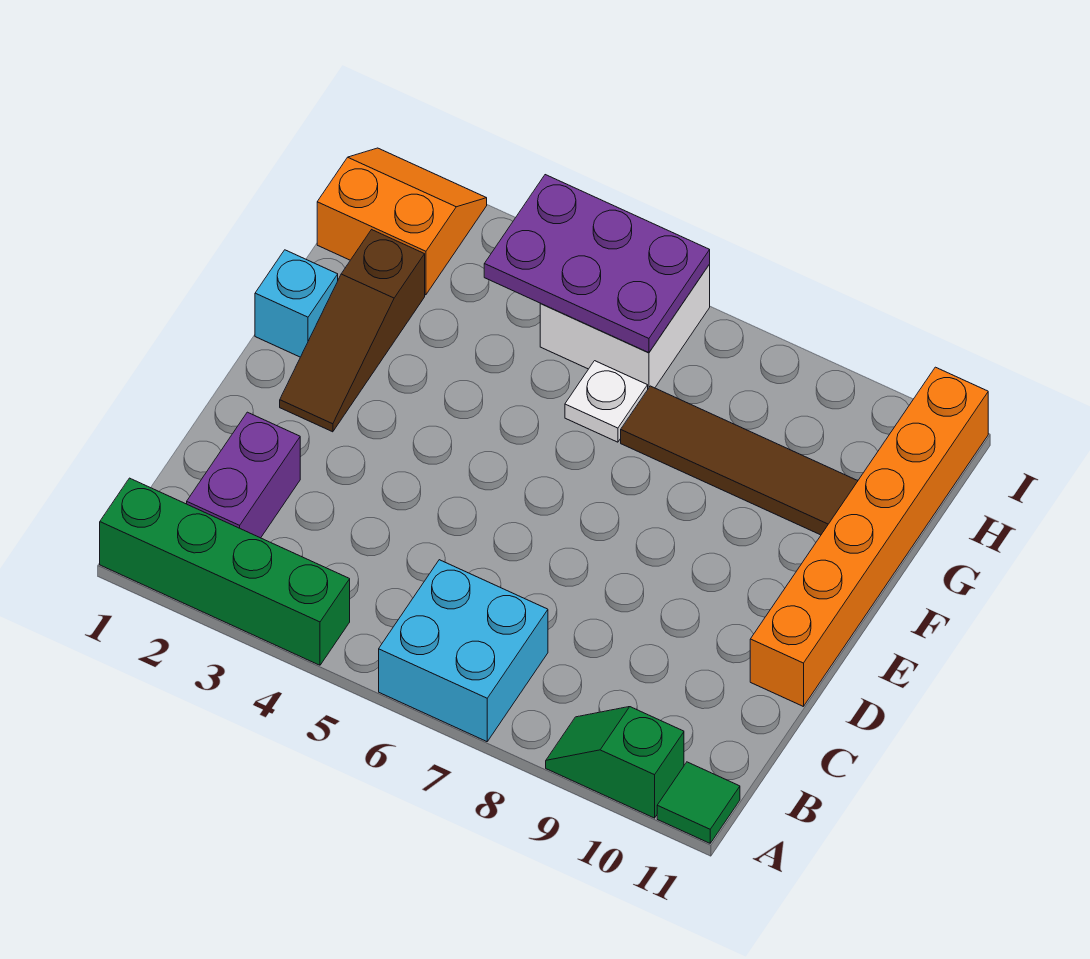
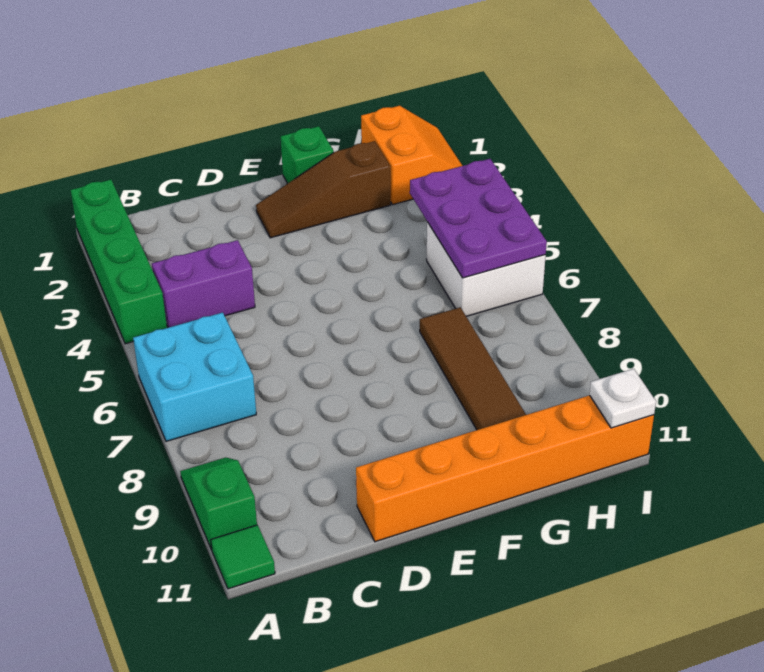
purple 1x2 brick [187,412,300,538] -> purple 1x2 brick moved to [152,240,255,328]
cyan 1x1 brick [255,250,338,357] -> green 1x1 brick [281,126,334,184]
white 1x1 plate [565,361,648,442] -> white 1x1 plate moved to [590,369,656,428]

